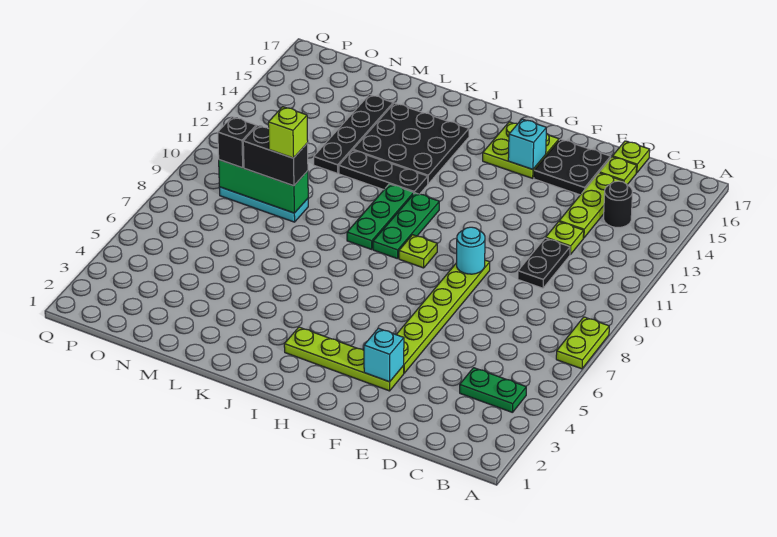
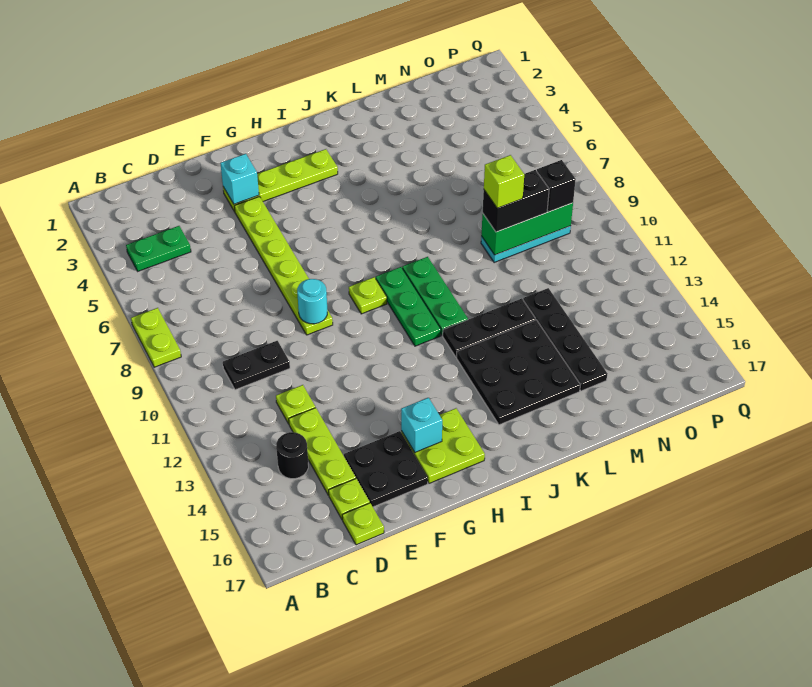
black 1x2 plate [518,238,570,288] -> black 1x2 plate turned to [223,341,290,390]

